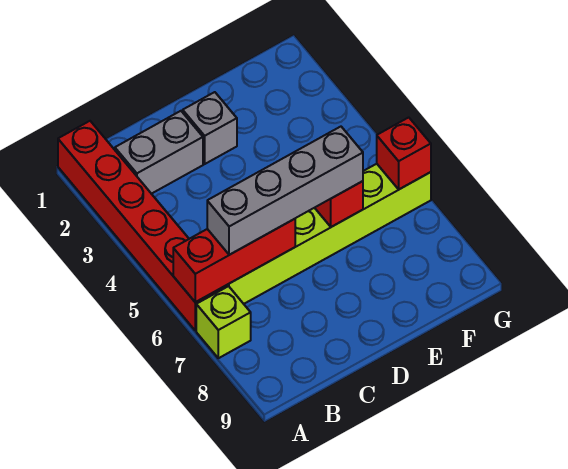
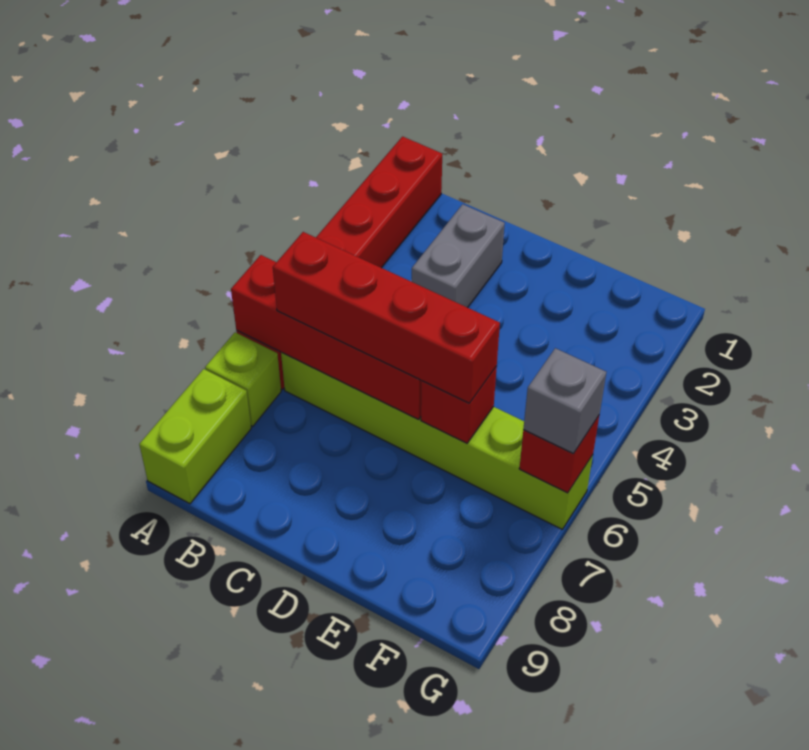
red 1x3 brick [173,219,295,302] -> red 1x4 brick [231,255,422,419]
none -> lime 1x2 brick [139,369,251,504]
grey 1x2 brick [115,111,203,194] -> grey 1x2 brick turned to [412,204,505,308]
grey 1x4 brick [207,127,363,255] -> red 1x4 brick [273,232,500,403]
grey 1x1 brick [183,92,237,164] -> grey 1x1 brick moved to [523,348,606,454]

